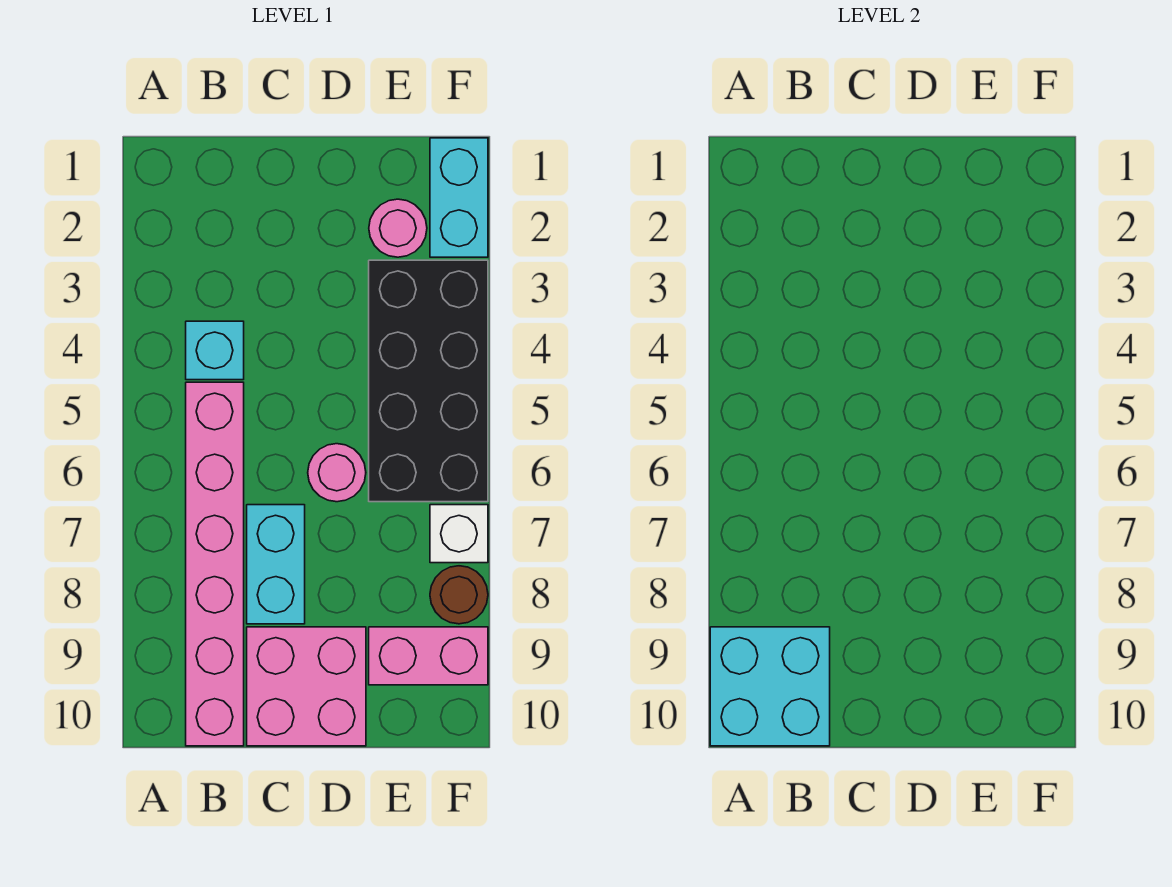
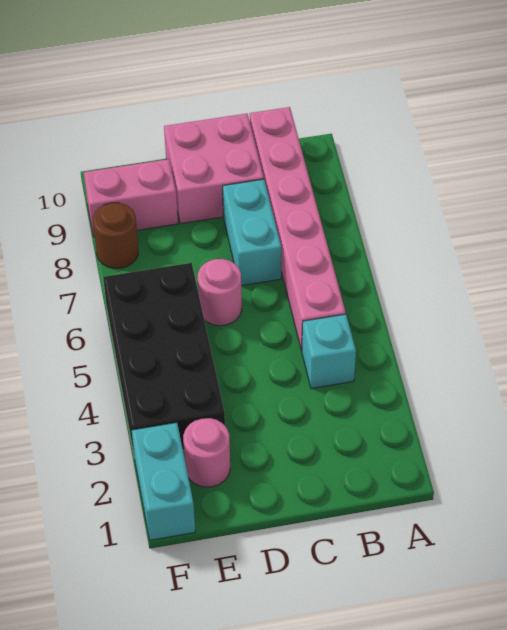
cyan 2x2 brick [710,627,830,746] -> none
white 1x1 brick [430,505,488,563] -> none

